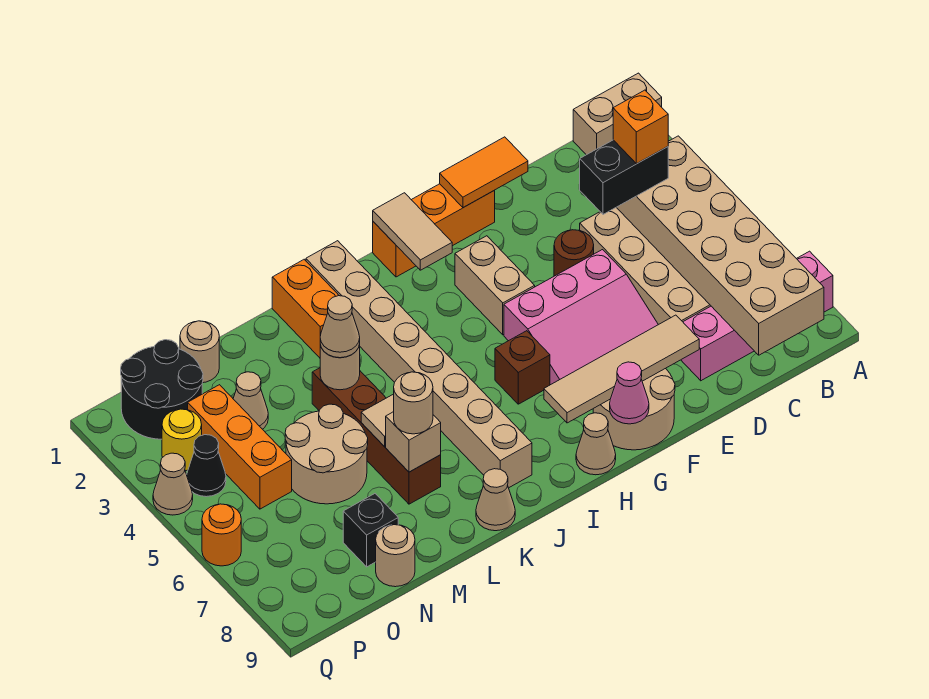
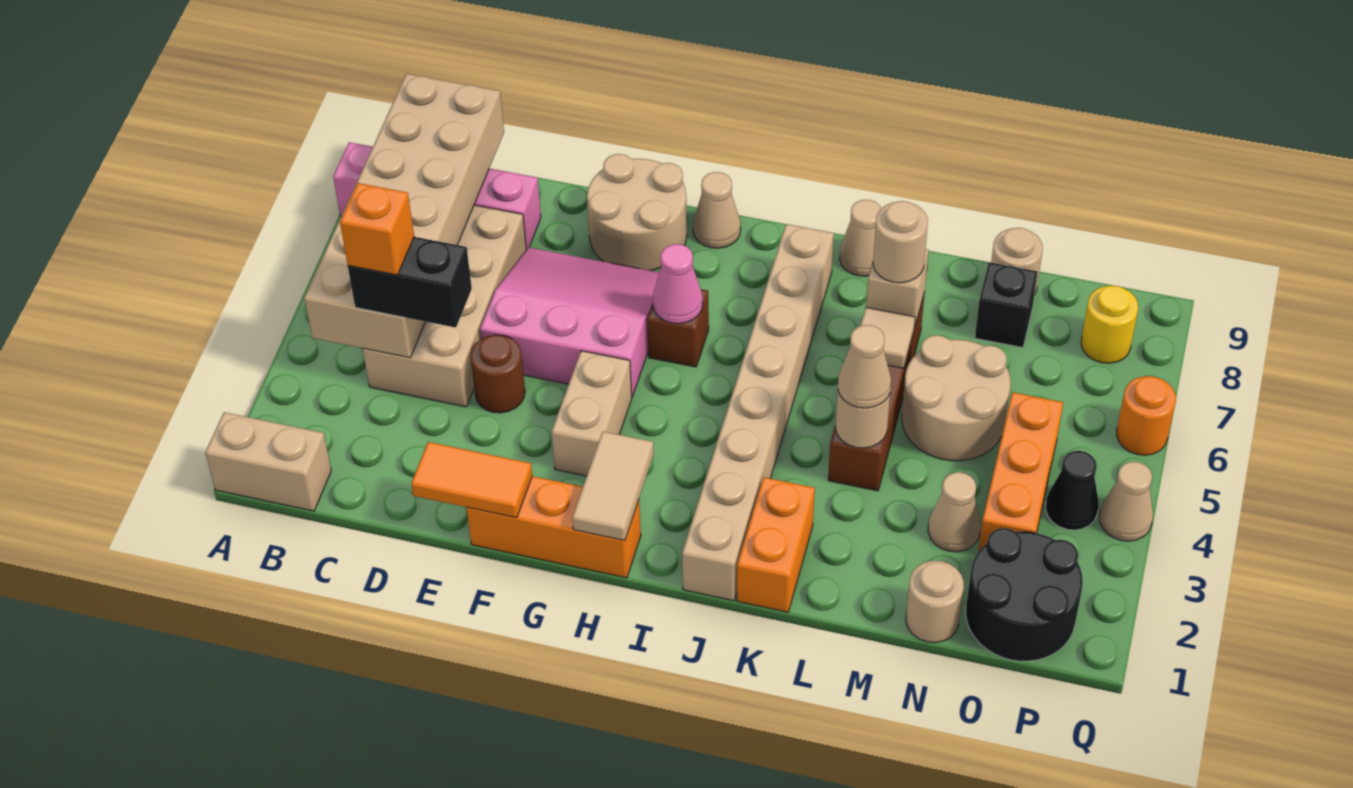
tan 1x4 tile [544,315,699,423] -> none
pink 1x1 cone [610,362,649,424] -> pink 1x1 cone moved to [653,244,703,324]
yellow 1x1 round brick [162,409,202,471] -> yellow 1x1 round brick moved to [1081,286,1138,363]

